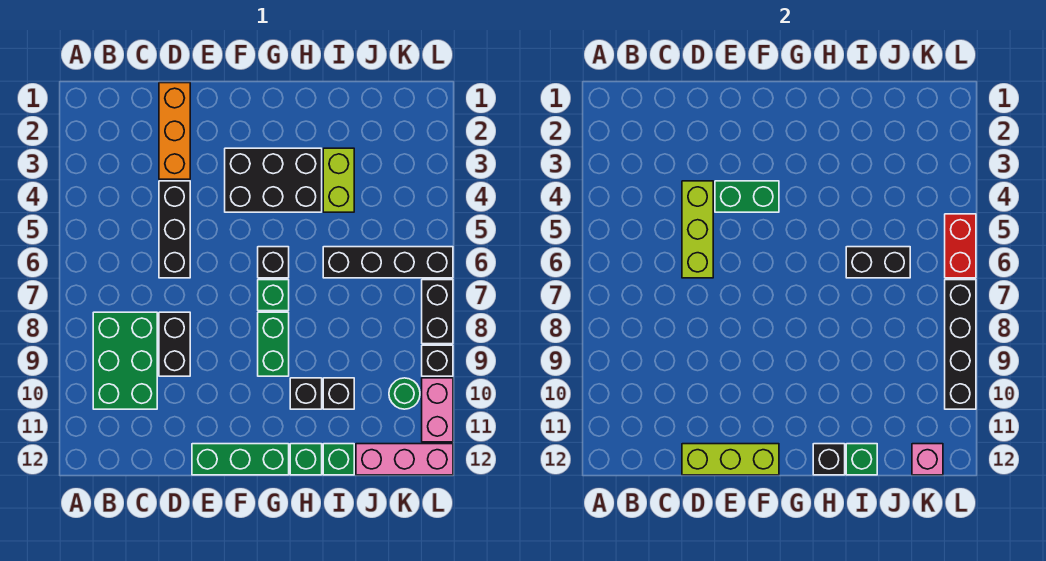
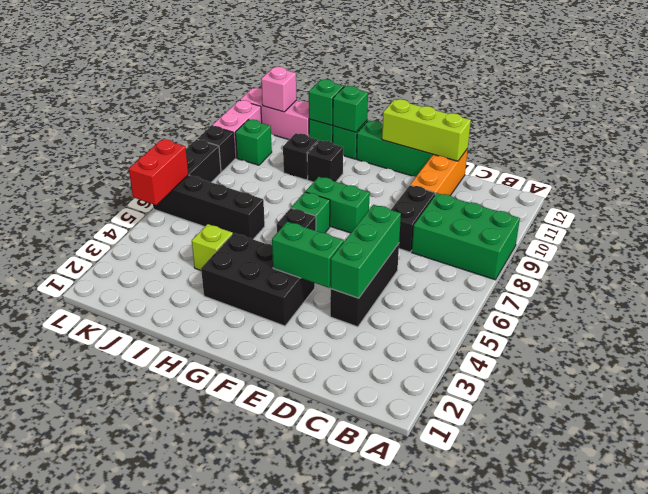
green 2x3 brick [93,312,157,409] -> green 2x3 brick turned to [412,193,520,280]
orange 1x3 brick [159,83,190,179] -> orange 1x3 brick moved to [410,149,468,195]
lime 1x3 brick [682,181,713,278] -> green 1x3 brick [331,205,401,298]
green 1x2 brick [258,312,289,376] -> green 1x2 brick turned to [306,177,370,233]
black 1x1 brick [813,444,845,475] -> green 1x1 brick [333,86,368,132]
lime 1x2 brick [323,148,354,212] -> lime 1x1 brick [192,224,233,271]
black 1x2 brick [846,247,910,278] -> none
green 1x1 round brick [389,378,420,409] -> green 1x1 brick [235,120,272,165]
black 1x4 brick [945,280,976,409] -> none

